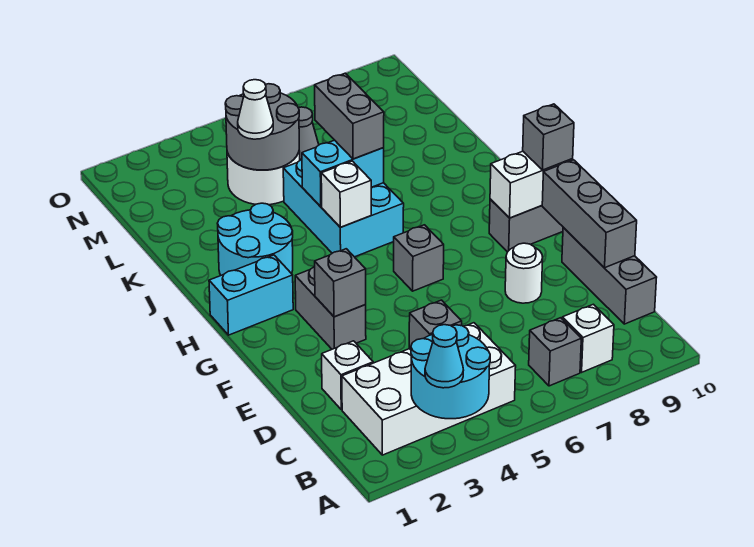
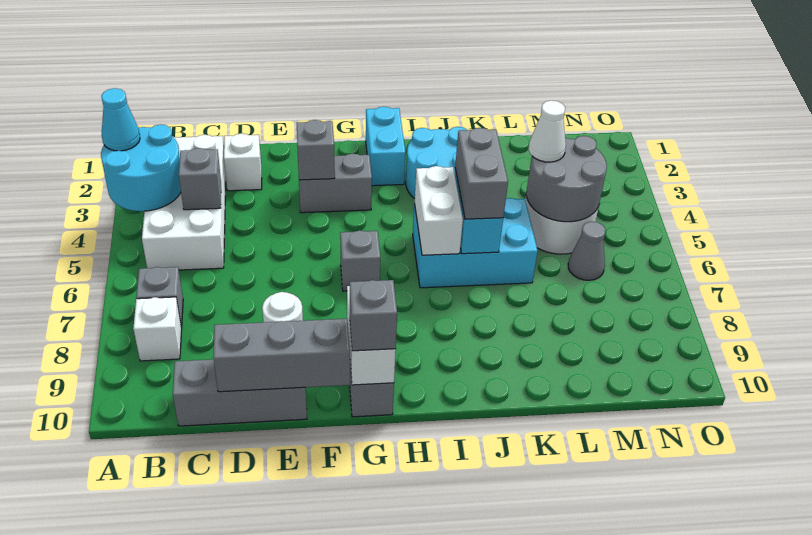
white 1x1 brick [321,161,371,227] -> white 1x2 brick [415,166,463,255]
grey 1x2 brick [315,73,384,159] -> grey 1x2 brick turned to [455,128,508,219]

